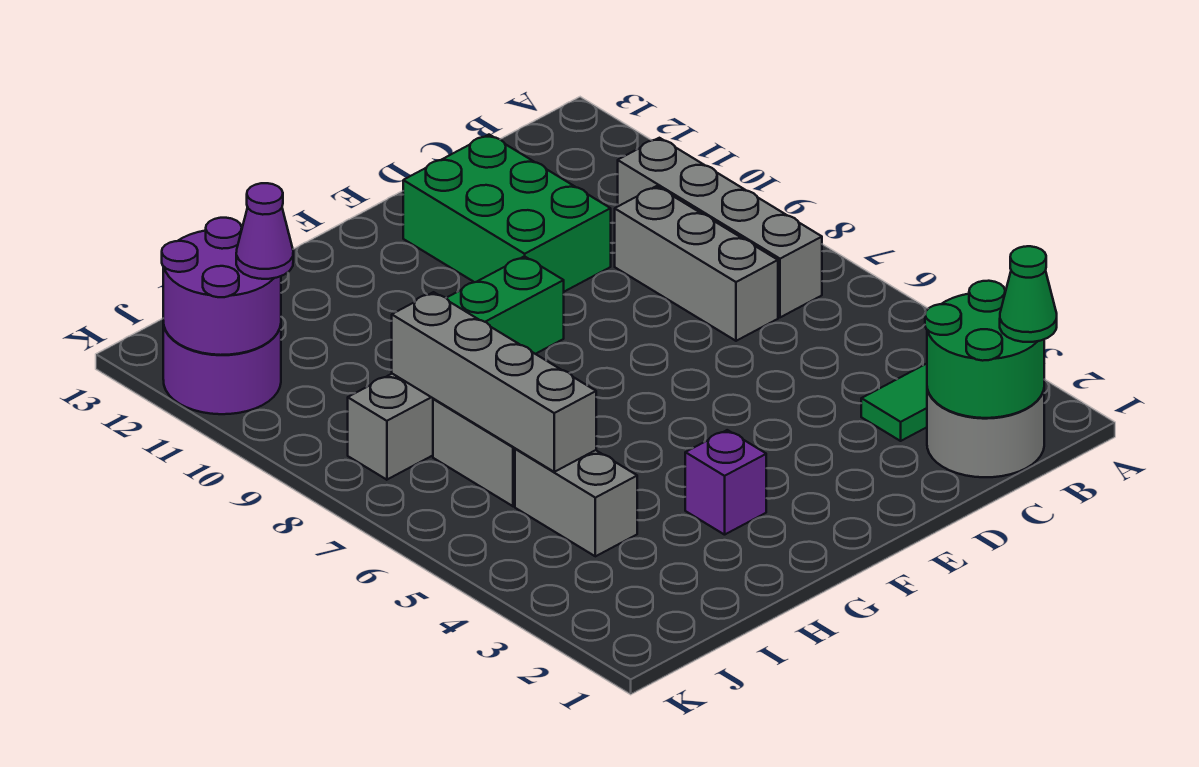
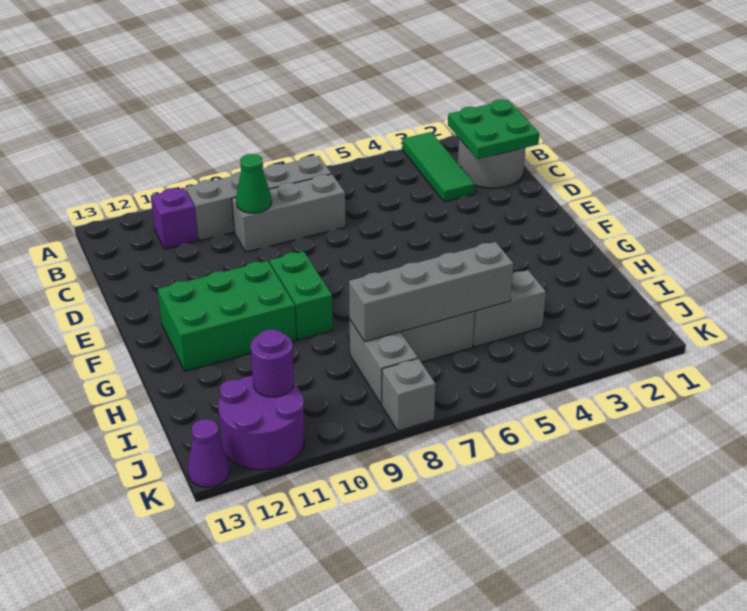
green 2x2 round brick [925,281,1044,418] -> green 2x2 plate [448,99,539,159]
green 1x1 cone [1000,246,1057,342] -> green 1x1 cone moved to [236,154,272,213]
green 2x3 brick [403,135,611,292] -> green 2x3 brick moved to [158,261,296,371]
purple 1x1 brick [685,430,766,535] -> purple 1x1 brick moved to [151,188,198,249]
purple 2x2 round brick [162,218,281,355] -> purple 1x1 round brick [251,329,294,397]
purple 1x1 cone [236,183,293,279] -> purple 1x1 cone moved to [188,419,230,487]
none -> grey 1x1 brick [382,359,435,431]

